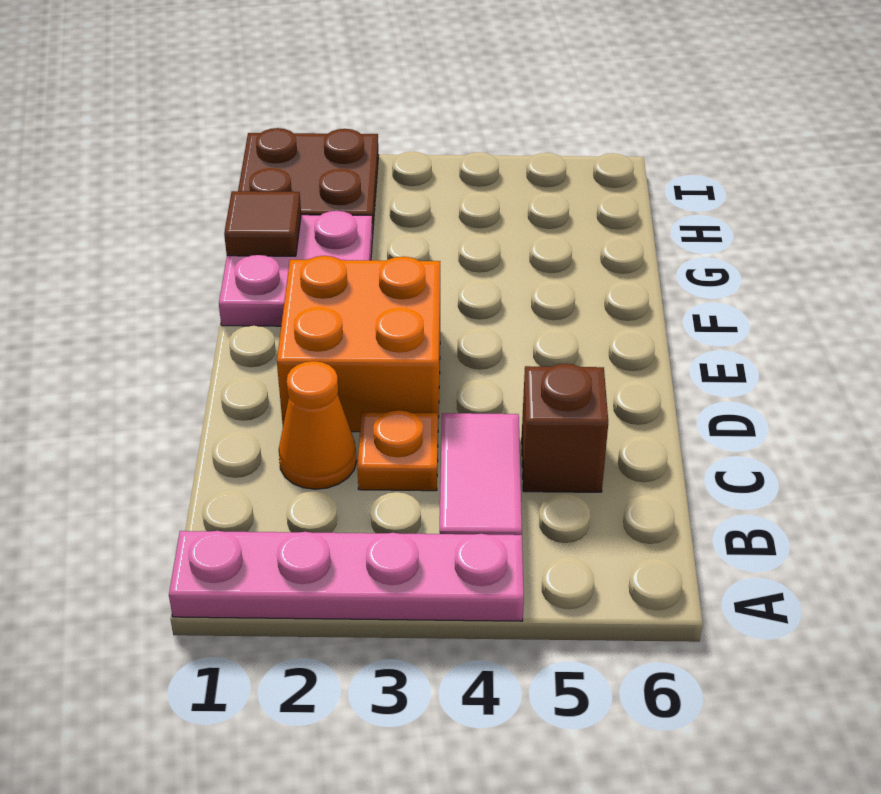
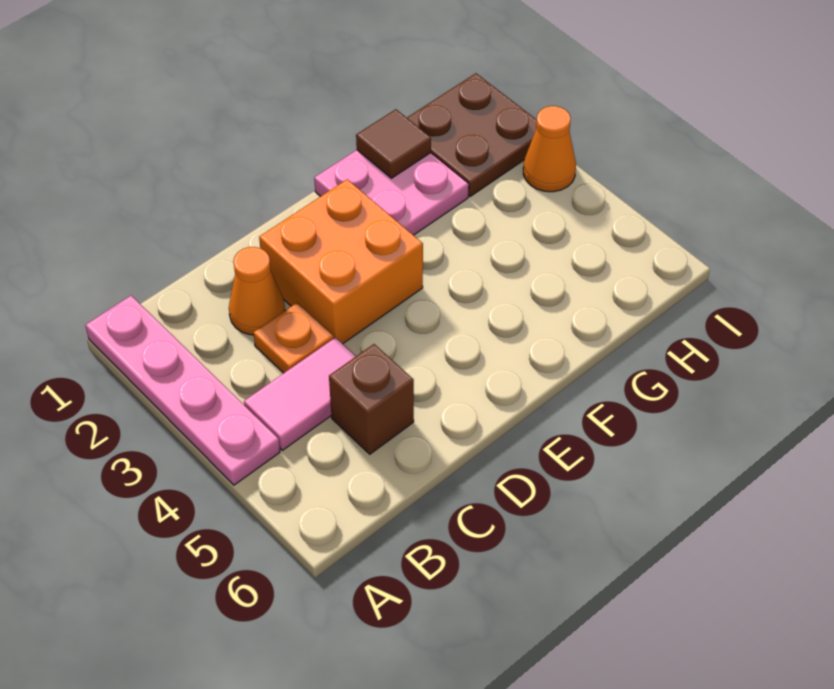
none -> orange 1x1 cone [523,106,576,192]

